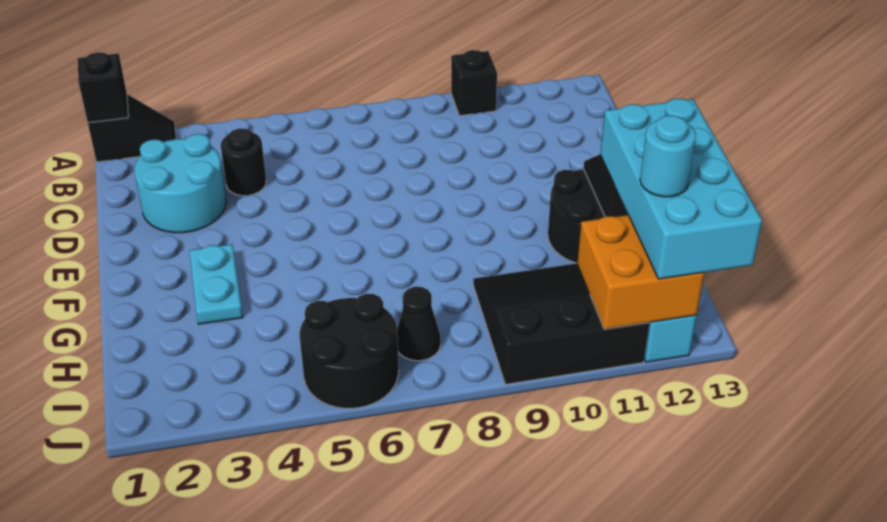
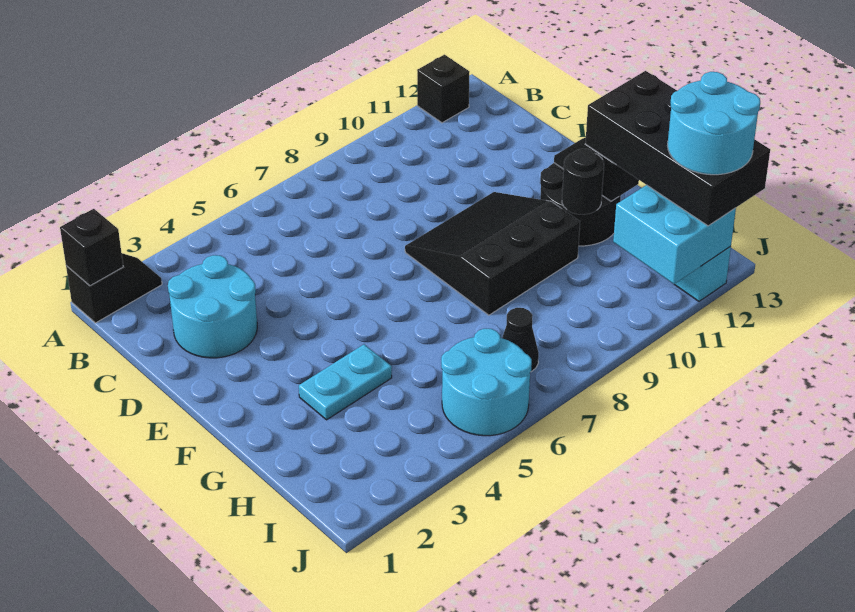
black 1x1 brick [451,50,497,116] -> black 1x1 brick moved to [417,55,470,123]
black 1x1 round brick [221,129,266,196] -> black 1x1 round brick moved to [562,149,604,215]
cyan 1x2 plate [190,244,243,324] -> cyan 1x2 plate turned to [299,344,392,420]
cyan 2x4 brick [600,99,762,279] -> black 2x4 brick [585,71,770,226]
black 3x3 slope [473,263,649,384] -> black 3x3 slope moved to [405,192,580,315]
black 2x2 round brick [300,294,399,409] -> cyan 2x2 round brick [441,329,532,436]
orange 2x2 brick [577,215,704,329] -> cyan 2x2 brick [613,185,736,284]
cyan 1x1 round brick [640,115,696,197] -> cyan 2x2 round brick [668,72,760,175]

